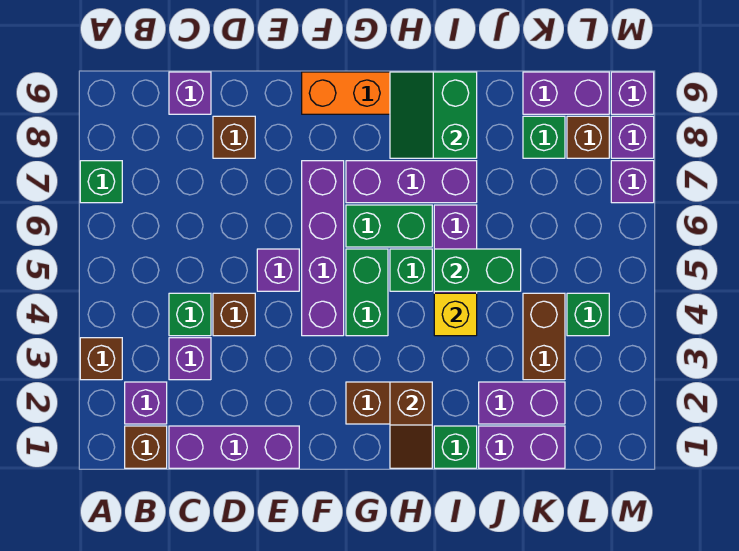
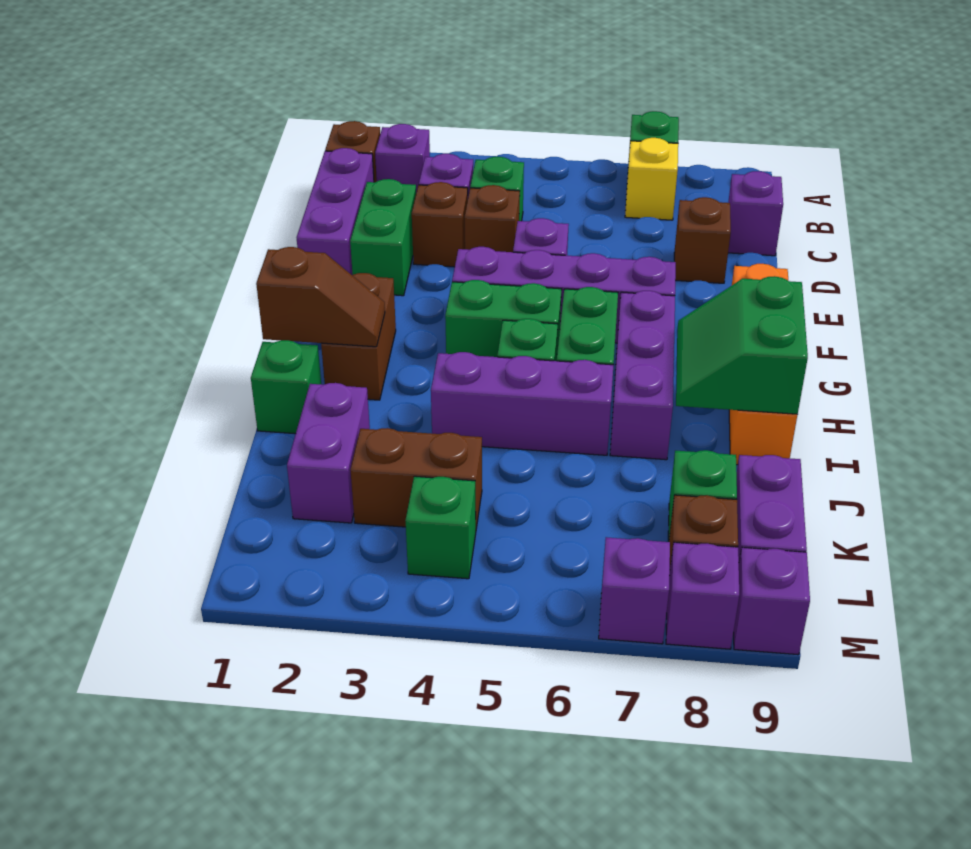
brown 1x1 brick [80,338,122,380] -> brown 1x1 brick moved to [412,182,468,267]
brown 1x2 slope [390,382,432,468] -> brown 1x2 slope turned to [256,247,385,347]
green 2x2 slope [390,72,477,158] -> green 2x2 slope turned to [676,276,808,414]
yellow 1x1 brick [434,293,477,336] -> yellow 1x1 brick moved to [625,138,678,220]
green 1x2 brick [434,249,521,291] -> green 1x2 brick moved to [350,179,416,296]
purple 1x2 brick [479,426,565,468] -> none

